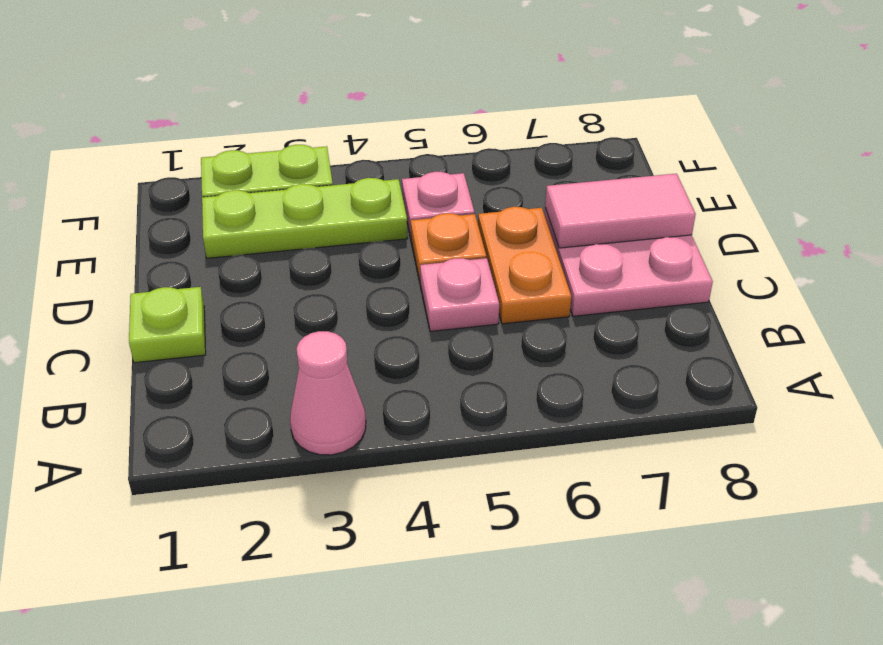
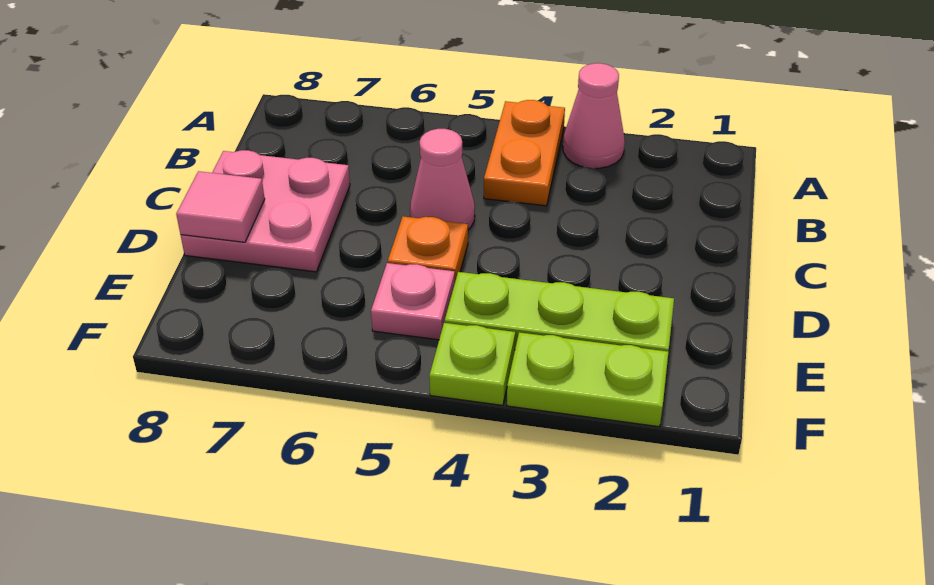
lime 1x1 plate [129,287,206,363] -> lime 1x1 plate moved to [429,323,515,405]
pink 1x1 plate [420,258,499,331] -> pink 1x1 cone [410,129,475,229]
orange 1x2 plate [478,207,571,324] -> orange 1x2 plate moved to [484,100,565,206]
pink 1x2 tile [545,174,696,248] -> pink 1x1 tile [176,171,265,242]

